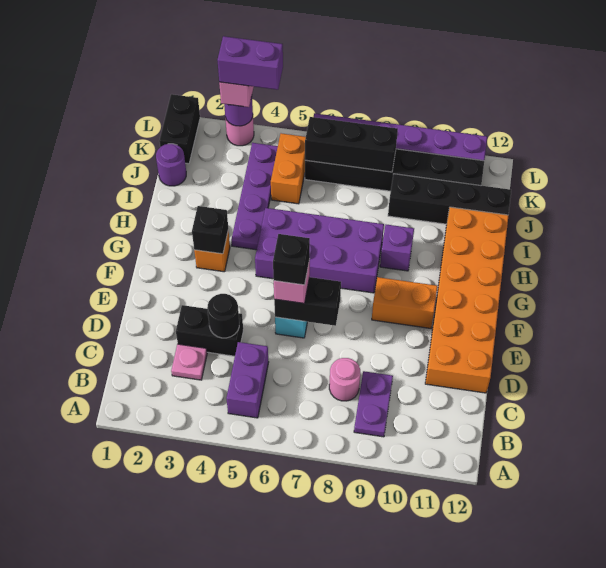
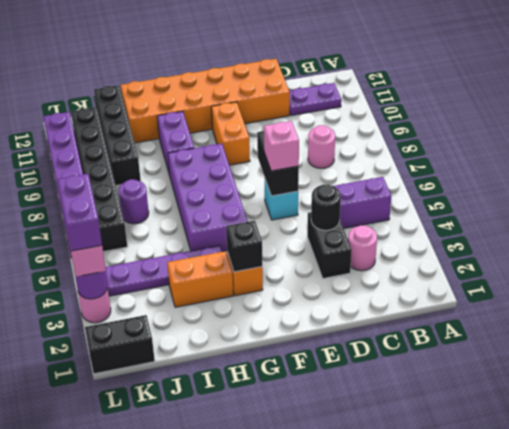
purple 1x2 plate [354,371,393,437] -> purple 1x2 plate moved to [289,83,341,116]
pink 1x1 plate [171,344,207,380] -> pink 1x1 round brick [348,225,377,271]
black 1x1 brick [273,234,310,285] -> none
purple 1x1 brick [380,225,414,271] -> purple 1x2 brick [157,111,194,175]
purple 1x1 round brick [156,144,186,186] -> purple 1x1 round brick moved to [119,179,149,224]
orange 1x2 brick [271,133,306,204] -> orange 1x2 brick moved to [167,251,233,307]
black 1x3 brick [305,117,398,172] -> none

